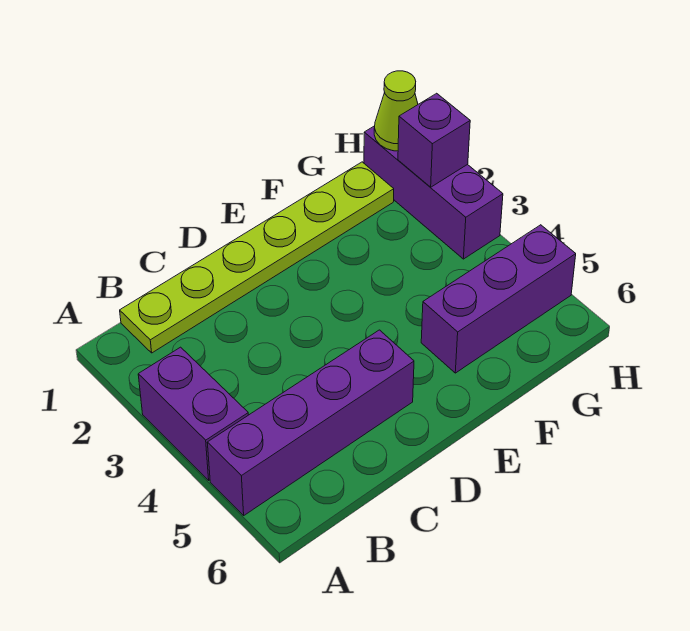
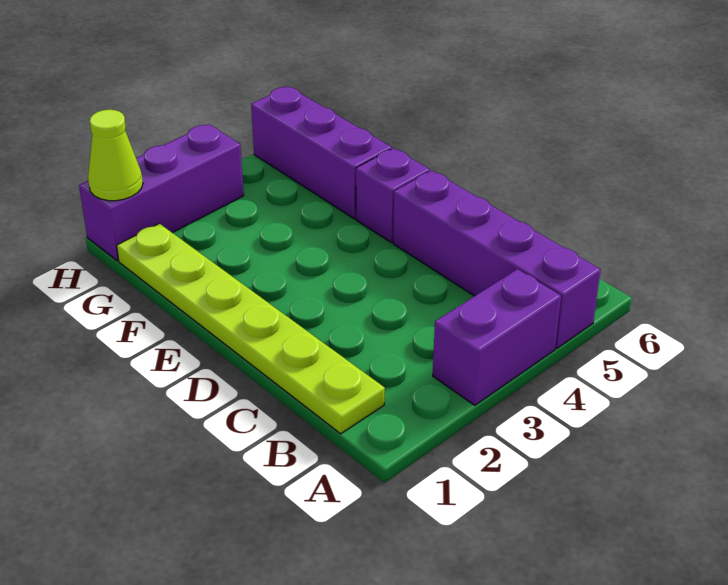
purple 1x1 brick [398,93,470,187] -> purple 1x1 brick moved to [356,148,430,242]

